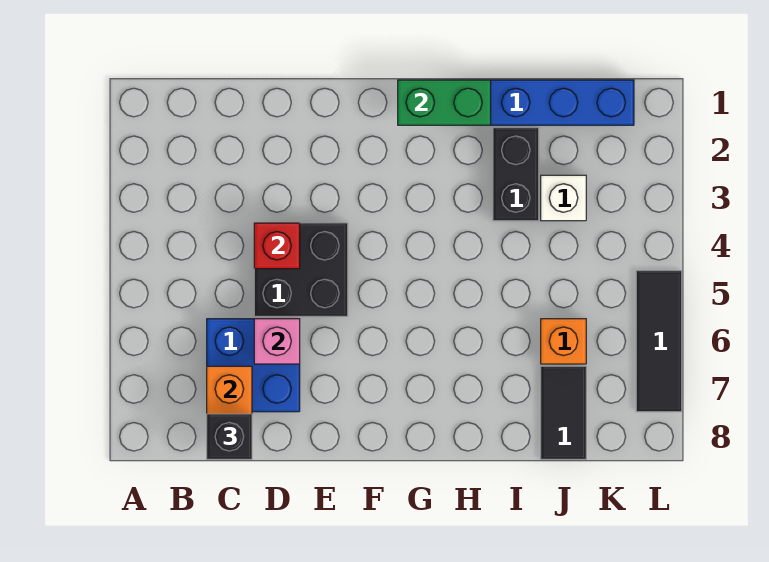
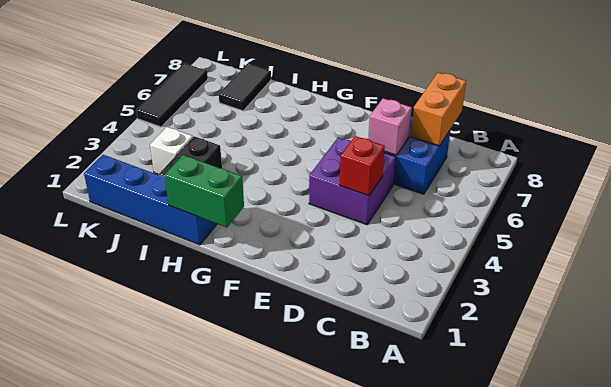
black 1x1 brick [207,414,252,459] -> none
black 2x2 brick [254,223,348,316] -> purple 2x2 brick [309,138,396,225]
orange 1x1 brick [541,319,586,364] -> none

